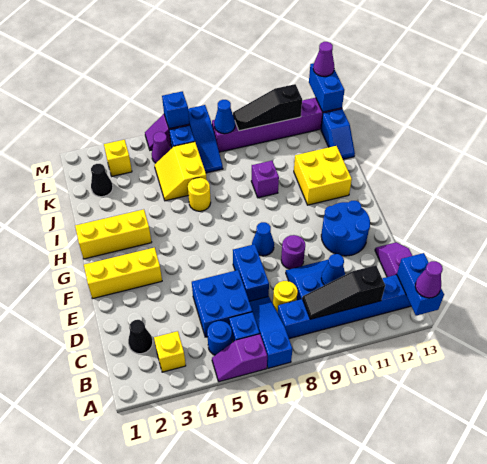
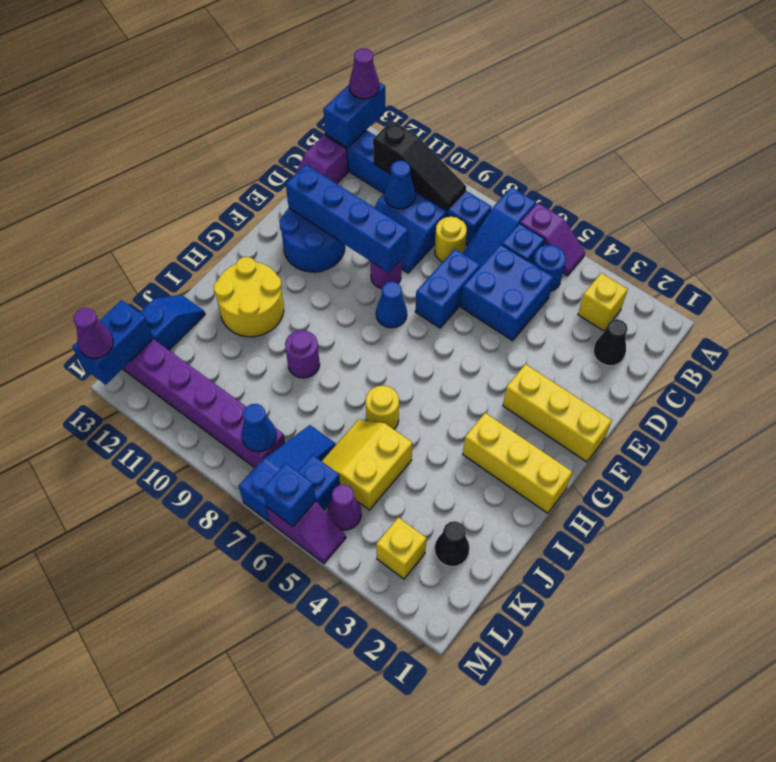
none -> blue 1x4 brick [286,165,408,273]
yellow 2x2 brick [294,146,352,205] -> yellow 2x2 round brick [214,257,284,337]
purple 1x1 brick [251,161,279,198] -> purple 1x1 round brick [285,330,320,378]
yellow 2x2 slope [155,142,207,201] -> yellow 2x2 slope turned to [322,420,412,510]
black 1x3 slope [233,84,302,131] -> none

